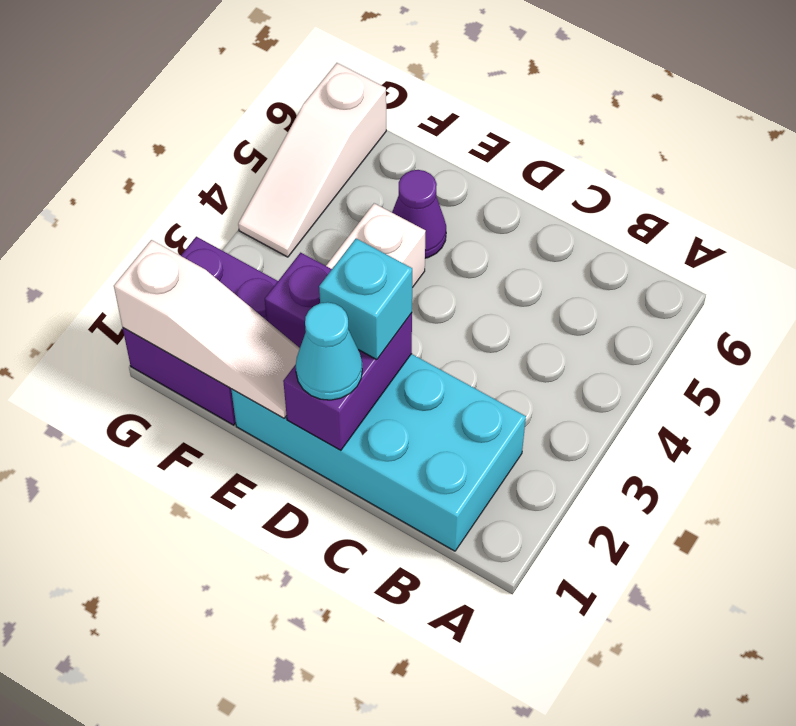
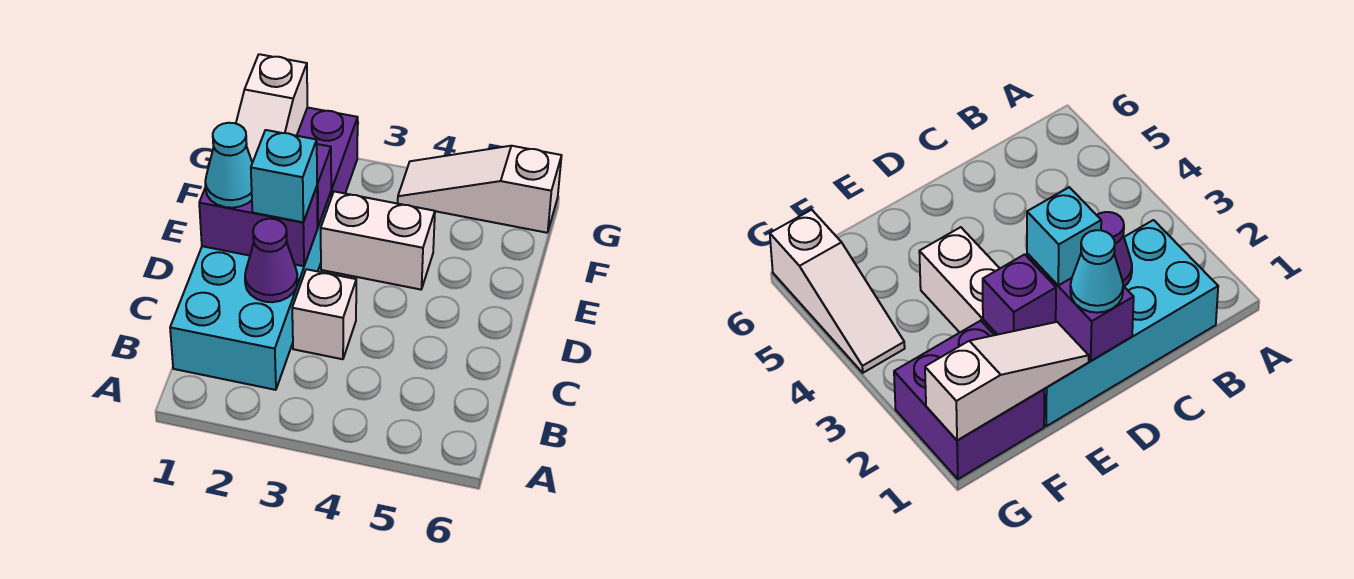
none -> white 1x1 brick [292,269,356,359]
purple 1x1 cone [392,170,446,258] -> purple 1x1 cone moved to [245,219,297,302]

